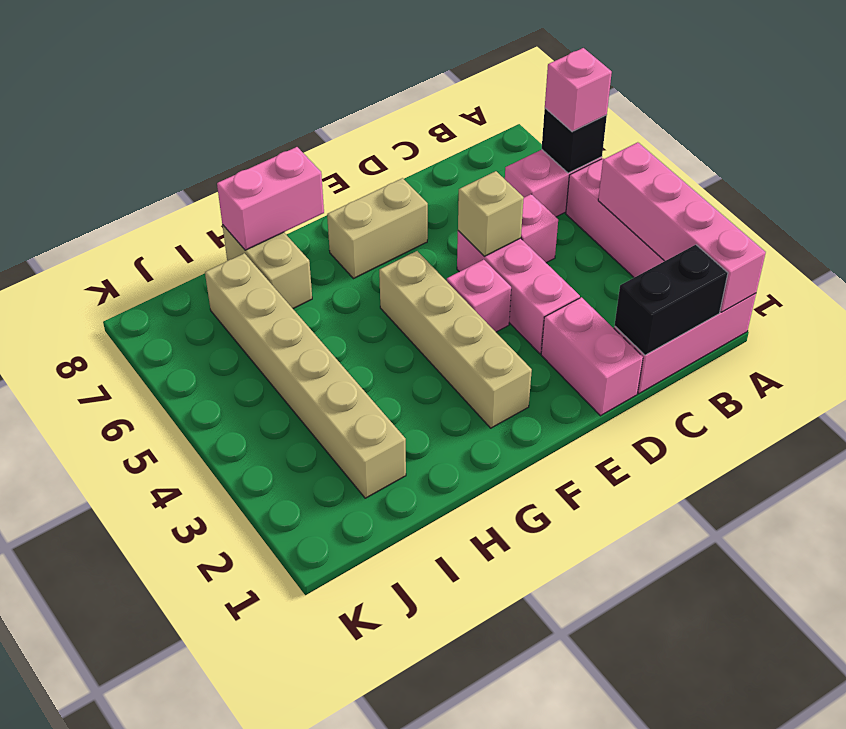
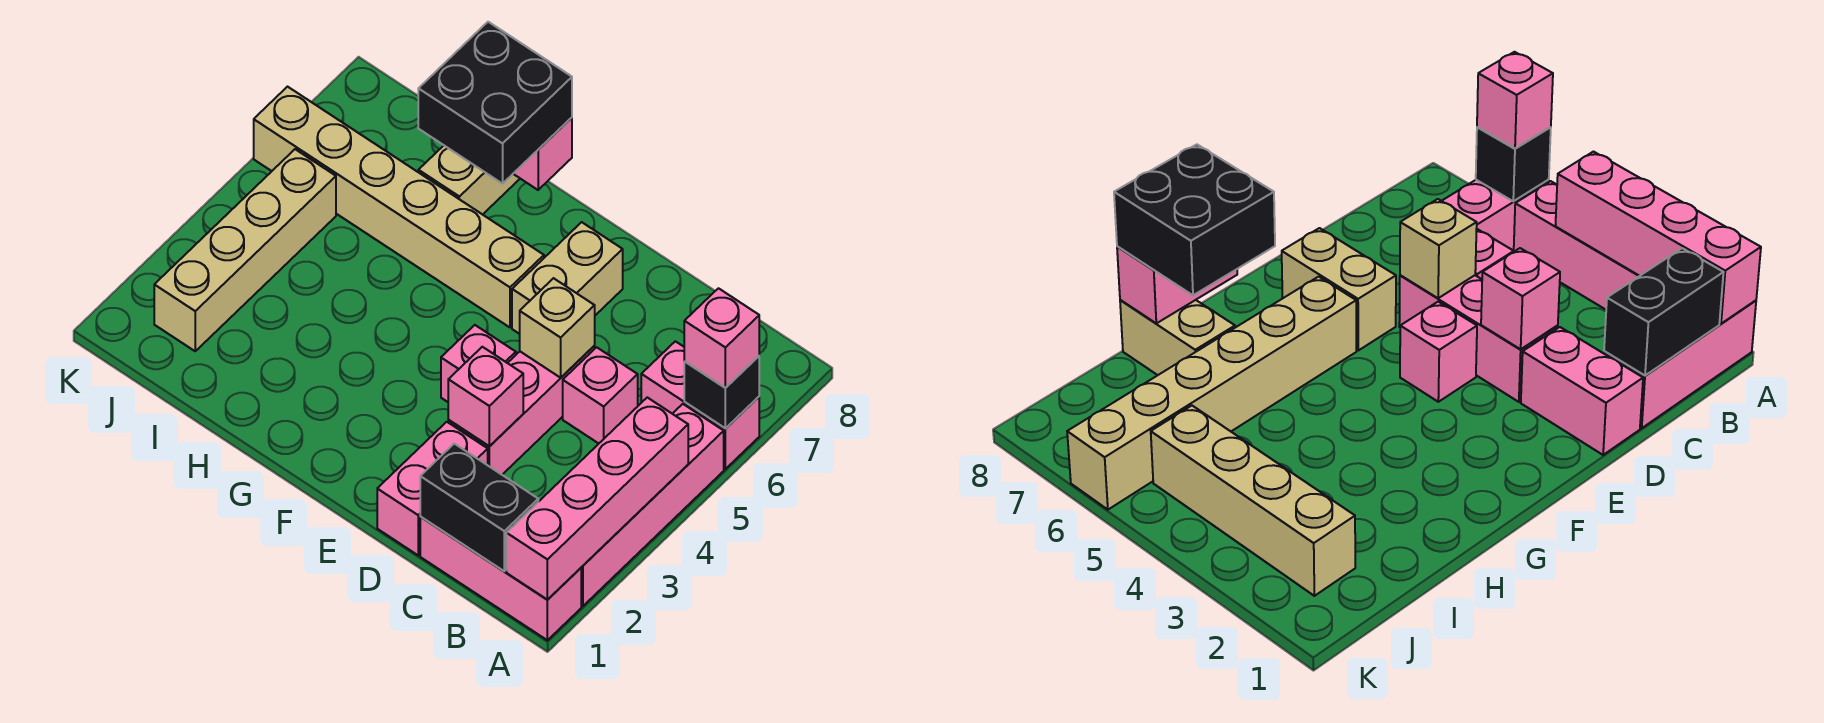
none -> pink 1x1 brick [448,347,523,446]
tan 1x2 brick [327,178,428,279] -> tan 1x2 brick turned to [512,222,623,334]
tan 1x4 brick [379,251,532,428] -> tan 1x4 brick moved to [154,149,336,351]
none -> black 2x2 brick [418,22,572,184]
tan 1x6 brick [205,253,406,498] -> tan 1x6 brick turned to [254,87,544,327]

